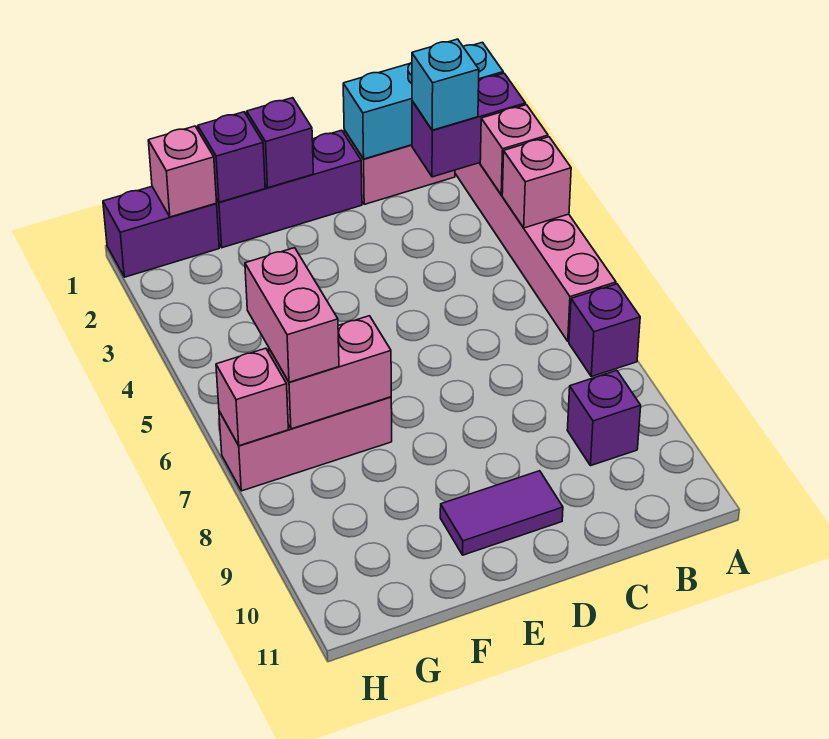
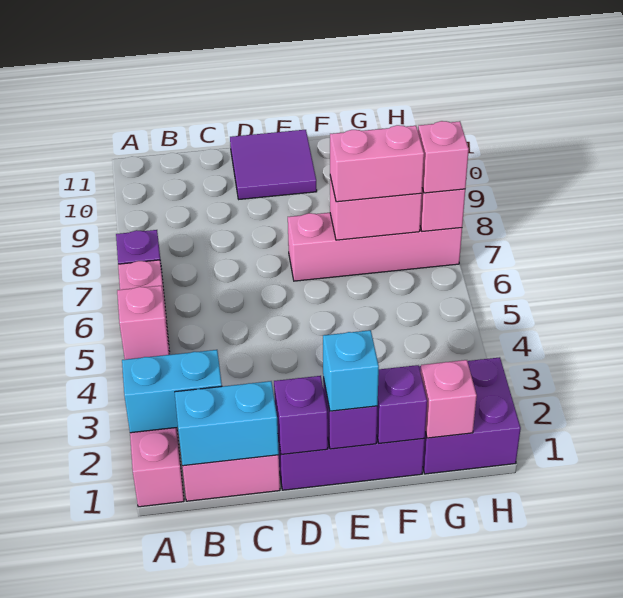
cyan 1x3 brick [343,42,503,159] -> cyan 1x2 brick [175,381,279,466]
purple 1x2 brick [412,73,525,177] -> cyan 1x2 brick [122,350,222,433]
pink 1x1 brick [480,105,548,195] -> pink 1x1 brick moved to [418,121,469,193]
cyan 1x1 brick [412,39,479,130] -> cyan 1x1 brick moved to [323,330,379,411]
purple 1x1 brick [567,370,641,466] -> purple 1x1 brick moved to [274,376,328,455]
purple 1x2 tile [440,471,563,555] -> purple 2x2 tile [230,130,317,199]
pink 1x3 brick [219,397,392,491] -> pink 1x4 brick [288,213,462,281]
purple 1x2 brick [103,187,219,277] -> purple 2x2 brick [419,357,521,474]
pink 1x2 brick [245,248,339,382] -> pink 1x2 brick turned to [330,125,424,202]

